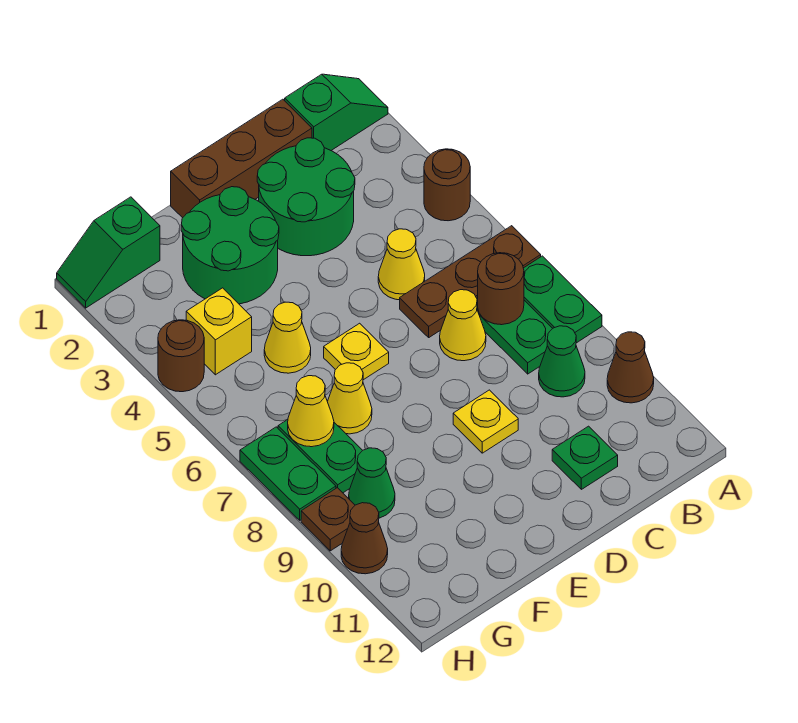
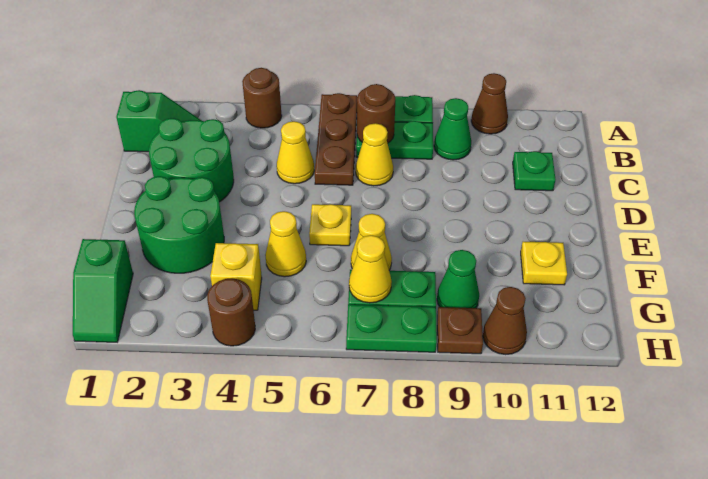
green 1x2 slope [285,74,388,151] -> green 1x2 slope turned to [116,90,202,152]
brown 1x3 brick [171,99,312,218] -> none
yellow 1x1 plate [453,390,518,453] -> yellow 1x1 plate moved to [521,242,567,285]

